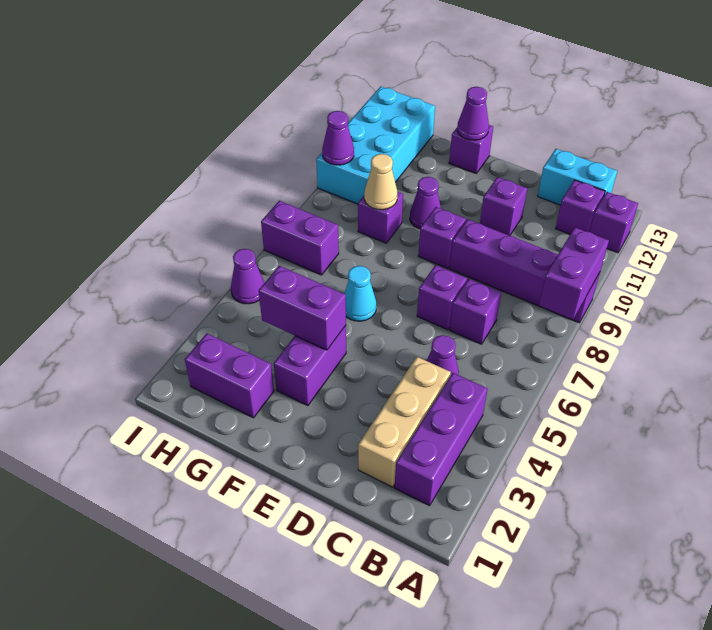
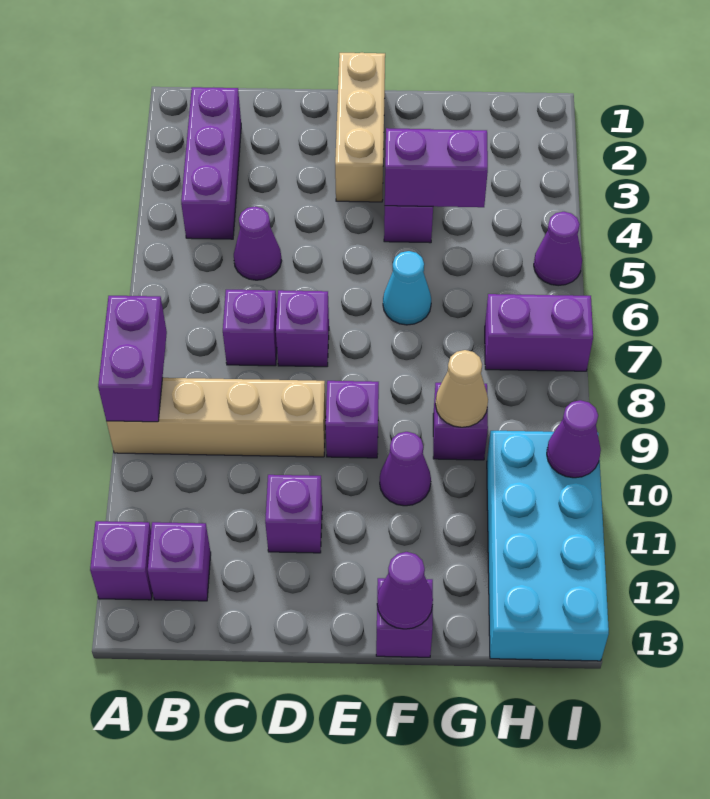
purple 1x4 brick [450,219,600,323] -> tan 1x4 brick [107,378,326,457]
cyan 1x2 brick [538,149,617,205] -> none
tan 1x3 brick [358,357,451,487] -> tan 1x3 brick moved to [335,53,385,202]
purple 1x2 brick [185,333,274,418] -> none

